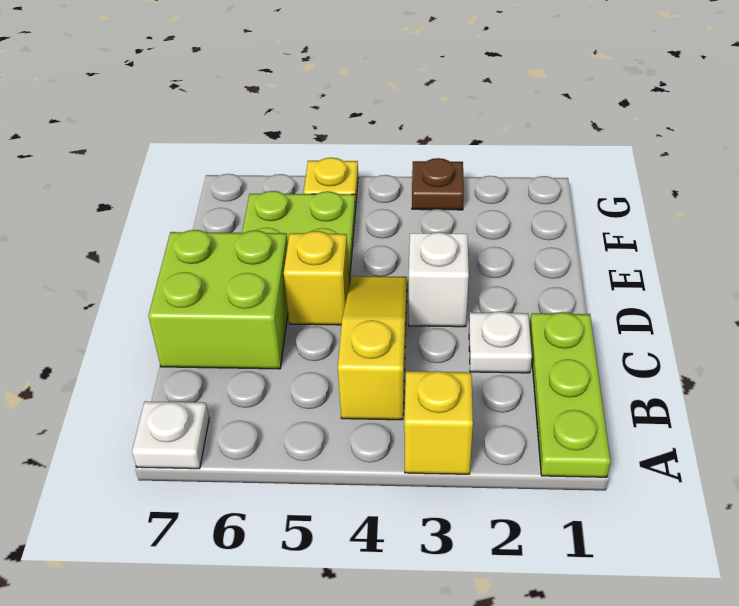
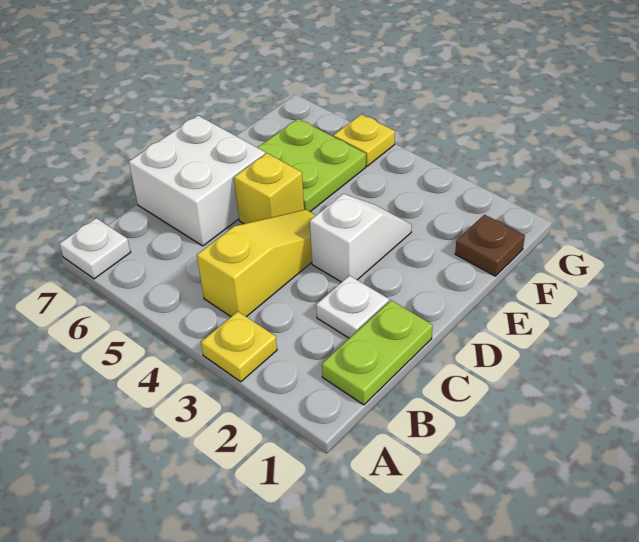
lime 1x3 plate [530,312,610,477] -> lime 1x2 plate [322,300,433,405]
yellow 1x1 brick [404,371,473,474] -> yellow 1x1 plate [201,312,277,382]
lime 2x2 brick [148,230,288,369] -> white 2x2 brick [129,116,265,246]
brown 1x1 plate [412,158,464,210] -> brown 1x1 plate moved to [455,215,525,276]

